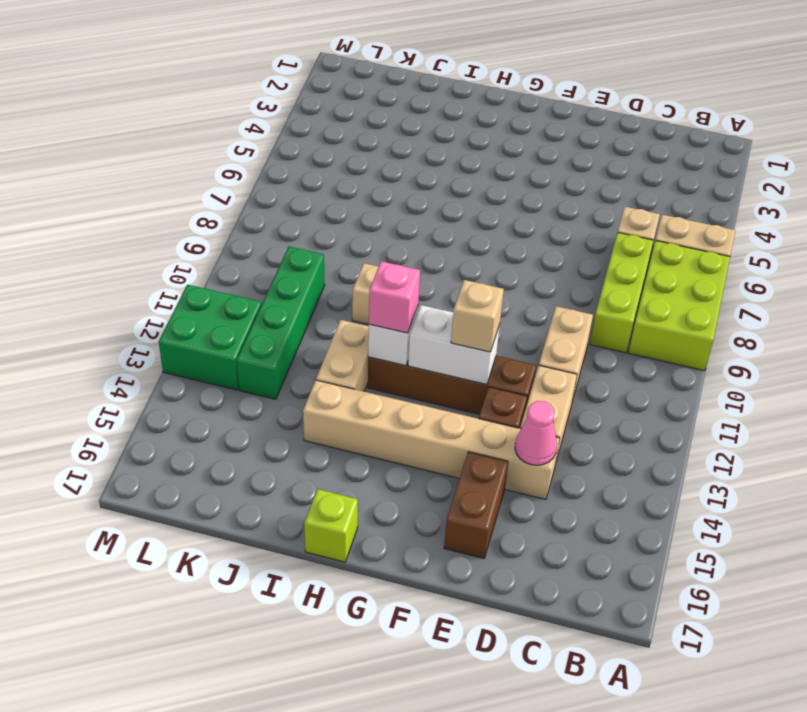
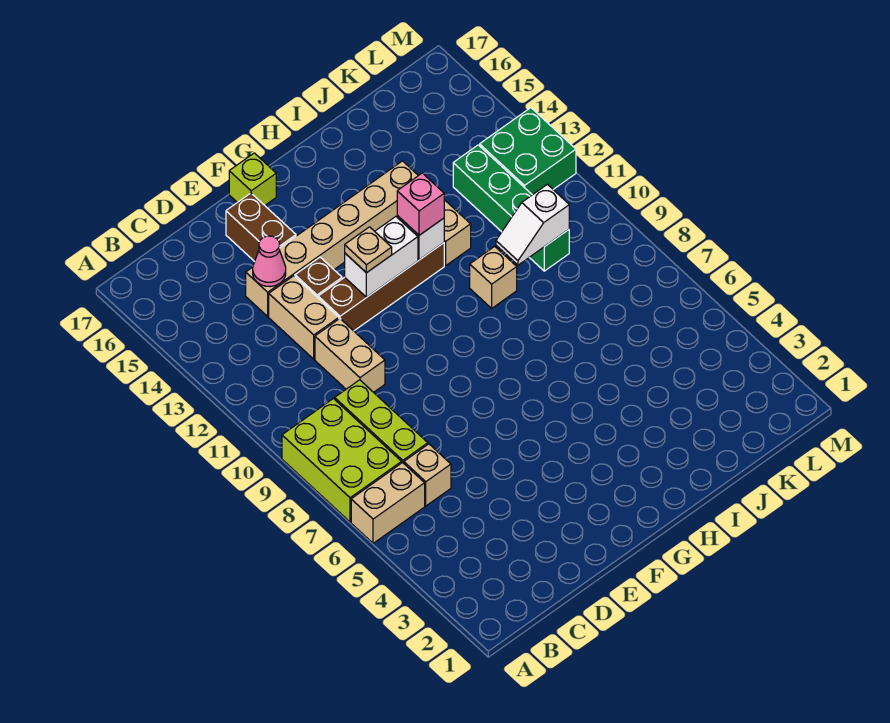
tan 1x1 brick [451,280,504,352] -> tan 1x1 plate [345,227,392,273]
lime 1x1 brick [304,489,358,562] -> lime 1x1 brick moved to [229,153,276,205]
none -> white 1x2 slope [496,184,569,265]

